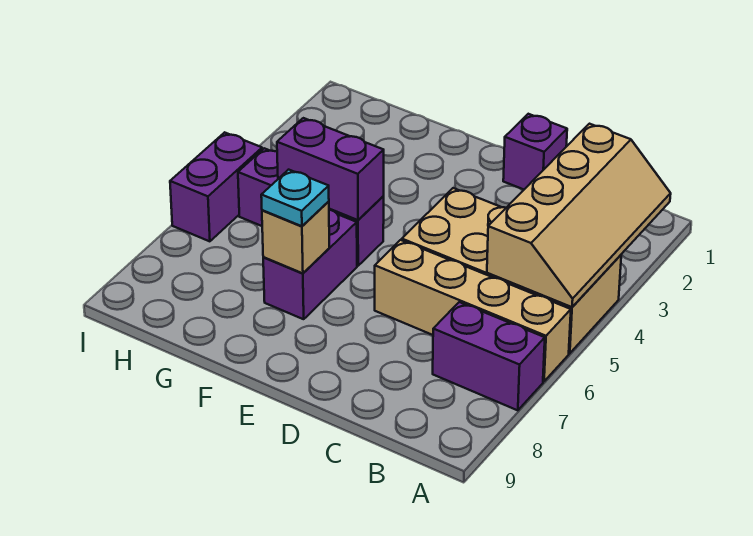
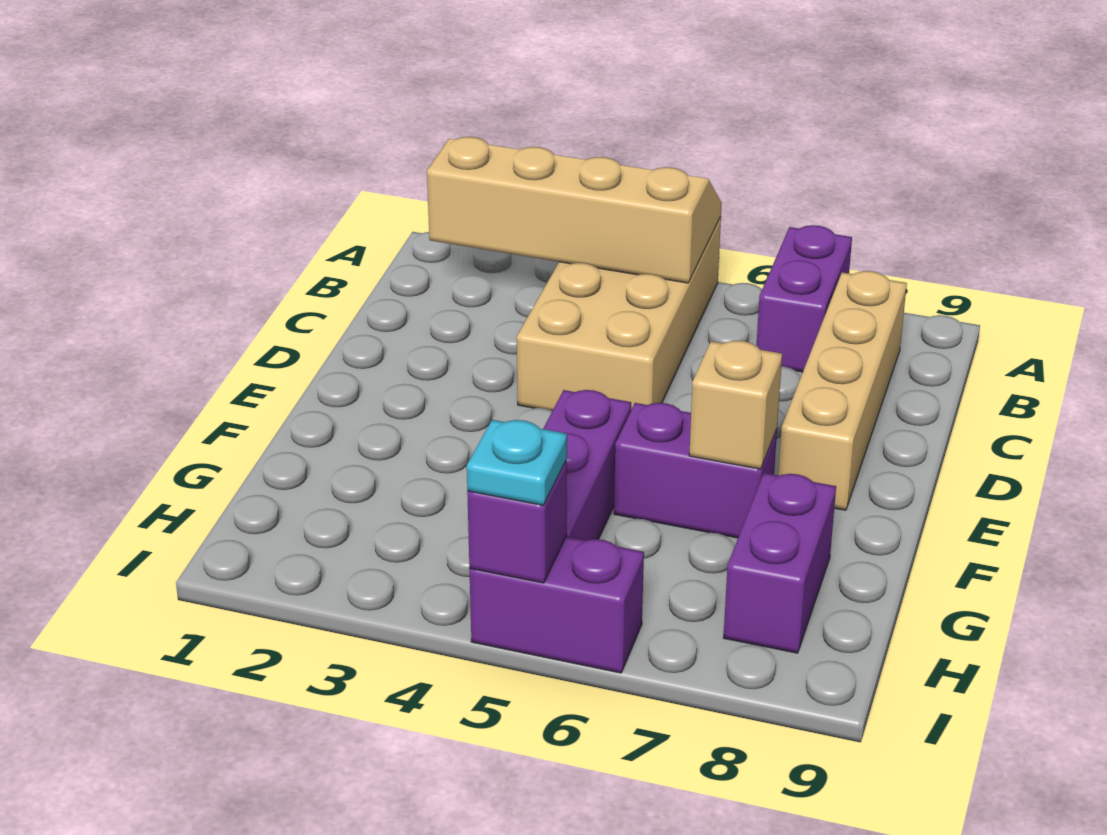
tan 1x4 brick [375,240,571,382] -> tan 1x4 brick moved to [778,271,907,510]
purple 1x1 brick [503,114,567,189] -> purple 1x1 brick moved to [467,460,567,583]
purple 1x2 brick [277,118,384,220] -> purple 1x2 brick moved to [723,473,836,653]
cyan 1x1 plate [261,170,329,226] -> cyan 1x1 plate moved to [467,420,567,505]

